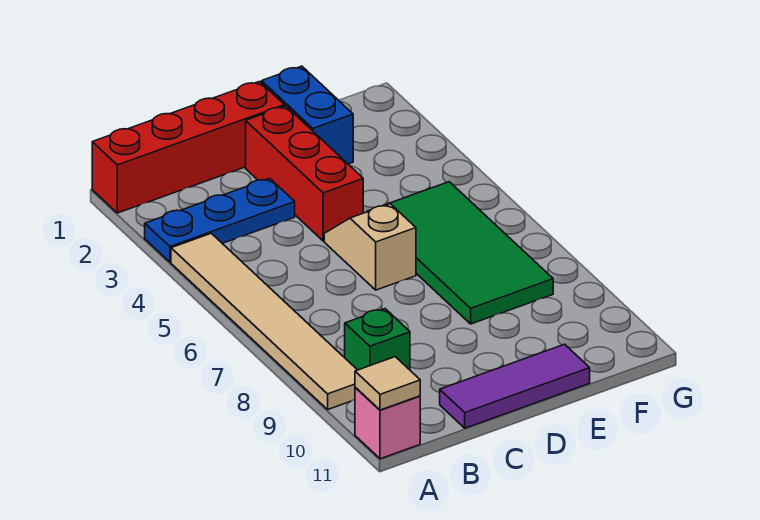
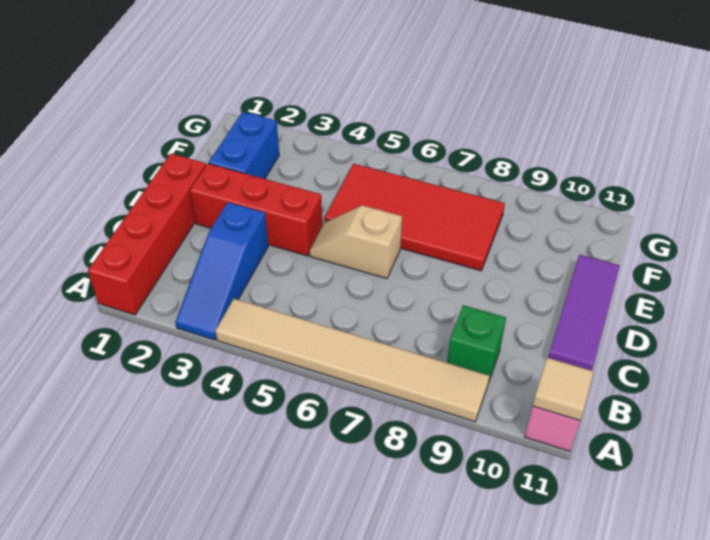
blue 1x3 plate [145,178,295,262] -> blue 1x3 slope [175,202,268,340]
blue 1x2 brick [262,66,353,164] -> blue 1x2 brick turned to [209,112,279,179]
green 2x4 tile [367,182,553,324] -> red 2x4 tile [325,164,505,271]

